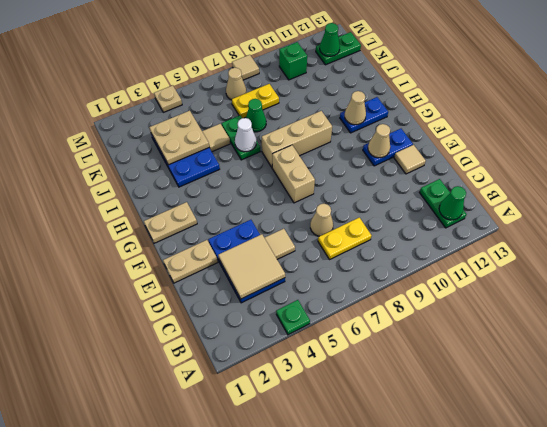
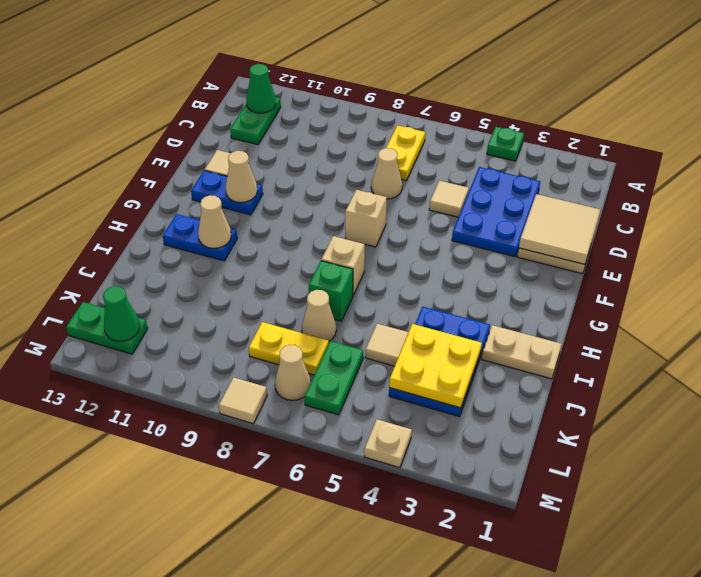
tan 2x2 tile [218,234,285,299] -> tan 2x2 tile moved to [519,194,600,264]
yellow 1x2 plate [318,218,371,259] -> yellow 1x2 plate turned to [386,125,425,180]
tan 1x2 brick [272,145,315,203] -> tan 1x1 brick [345,190,387,247]
tan 1x2 plate [144,202,197,243] -> tan 1x2 plate moved to [482,325,562,379]
tan 1x3 brick [262,111,332,167] -> tan 1x1 brick [321,236,365,295]
green 1x2 plate [222,115,260,160] -> green 1x2 plate moved to [304,341,363,415]
white 1x1 cone [235,118,256,152] -> none
tan 2x2 plate [149,111,209,165] -> yellow 2x2 plate [389,324,482,408]
green 1x1 cone [246,99,266,132] -> tan 1x1 cone [302,290,336,341]
green 1x1 brick [279,42,307,80] -> green 1x1 brick moved to [309,261,353,321]

